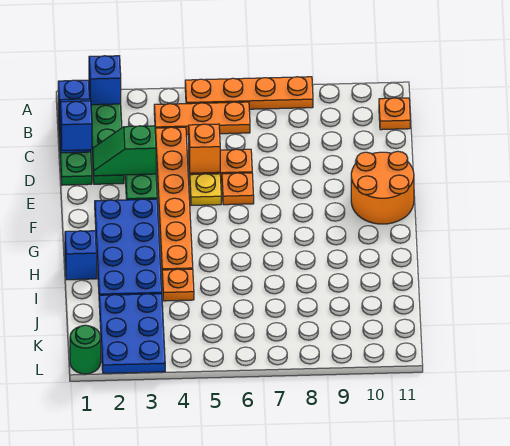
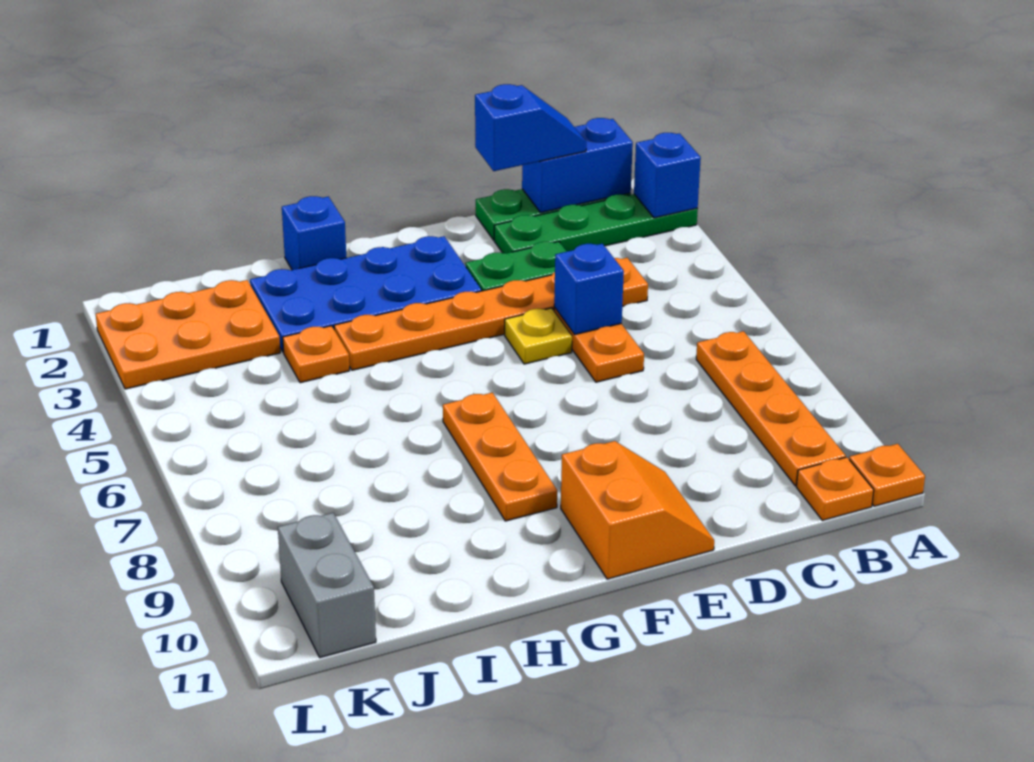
orange 1x4 plate [185,77,313,109] -> orange 1x4 plate moved to [696,331,846,486]
orange 1x3 plate [154,102,250,135] -> orange 1x3 plate moved to [443,393,557,521]
green 1x2 slope [93,126,156,176] -> none
orange 1x1 brick [189,124,220,173] -> blue 1x1 brick [554,244,624,335]
orange 1x1 plate [222,173,254,205] -> orange 1x1 plate moved to [849,444,925,506]
orange 2x2 round brick [351,151,414,224] -> orange 2x2 slope [561,441,714,579]
blue 2x3 plate [99,294,165,373] -> orange 2x3 plate [96,280,280,389]
none -> grey 1x2 brick [278,513,376,658]
green 1x1 round brick [70,325,101,374] -> none

